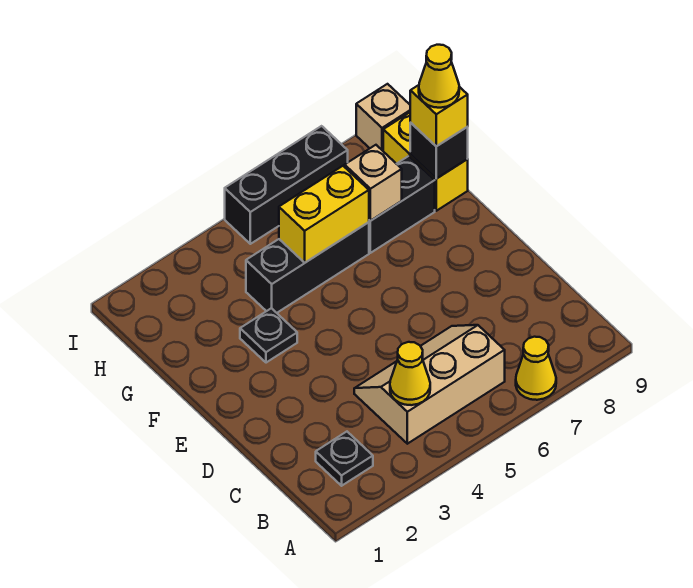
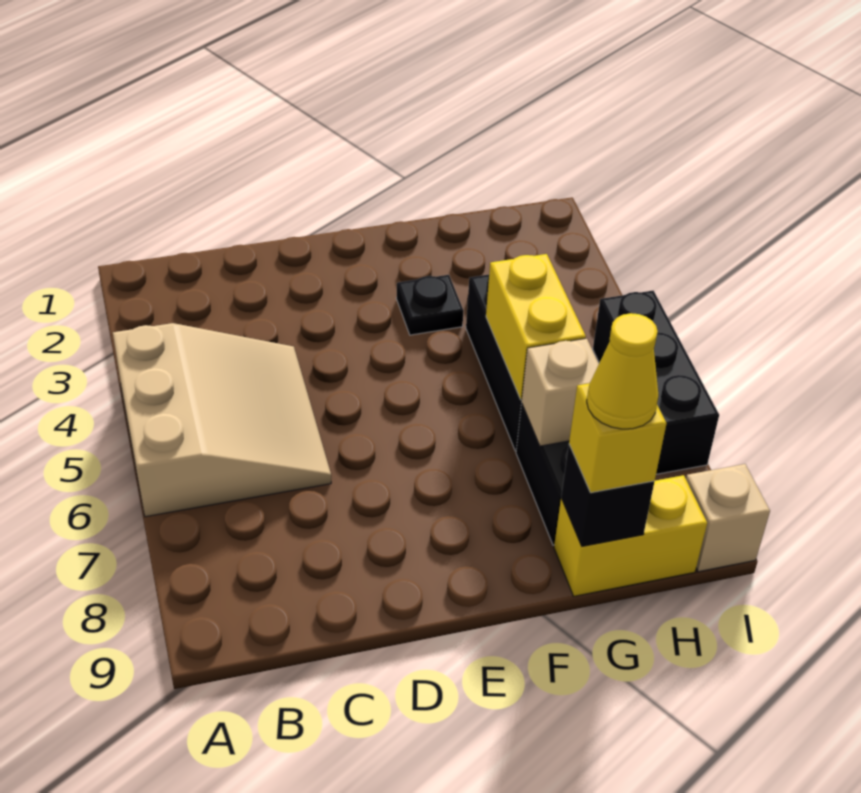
yellow 1x1 cone [516,337,556,400] -> none
black 1x1 plate [316,432,373,486] -> none
tan 2x3 slope [354,325,505,444] -> tan 3x3 slope [113,323,331,517]
yellow 1x1 cone [390,342,430,405] -> none

